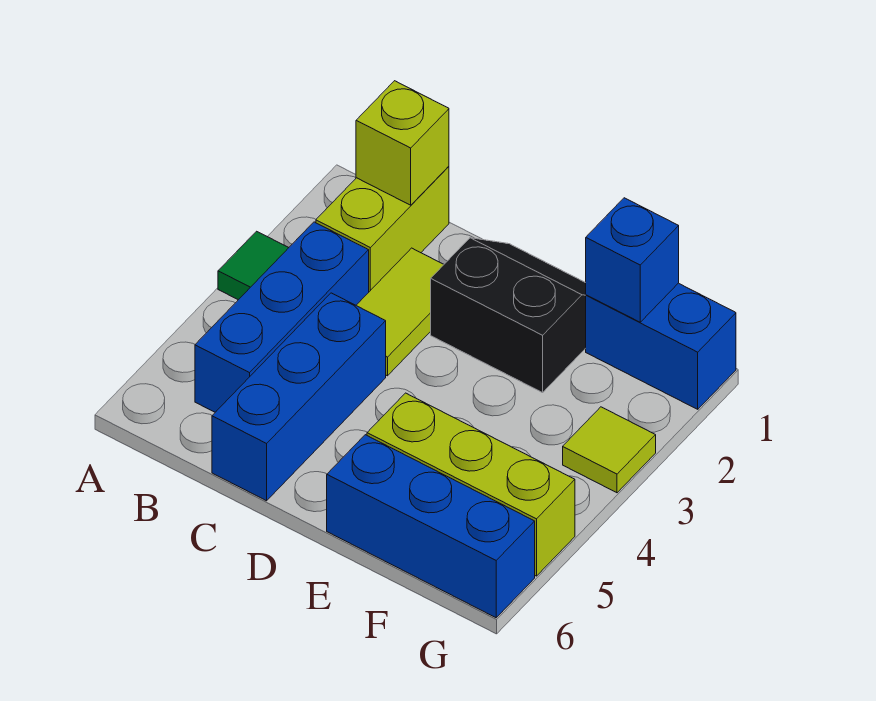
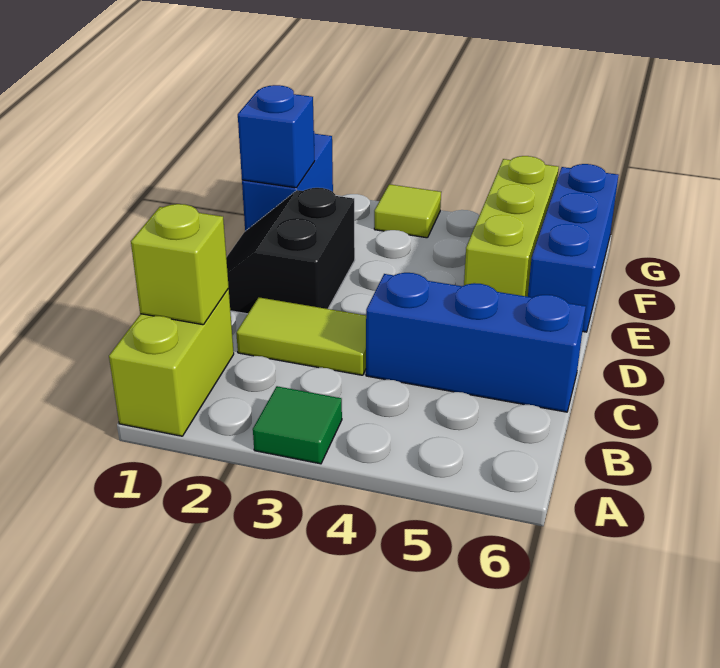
lime 1x2 brick [316,166,449,292] -> lime 1x2 brick turned to [109,289,234,436]
blue 1x3 brick [195,222,369,412] -> none

